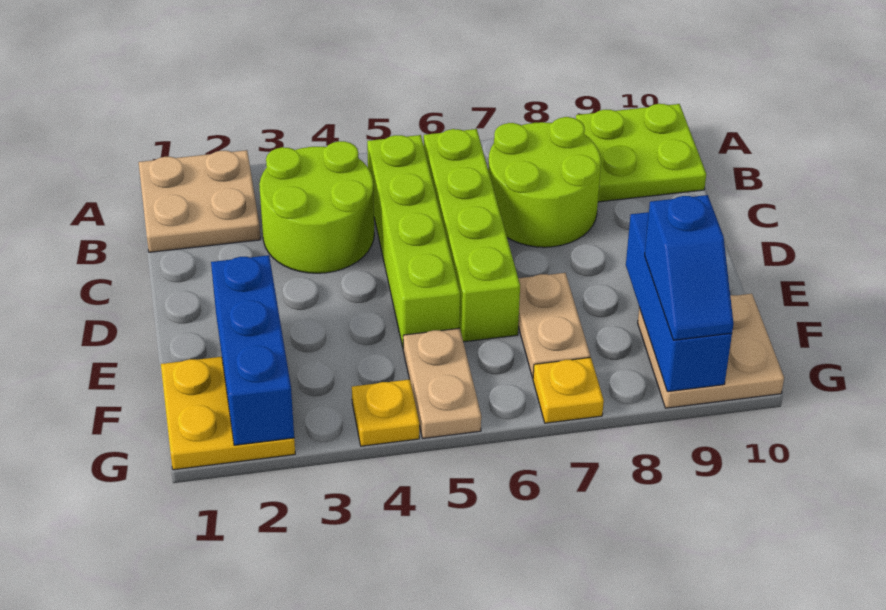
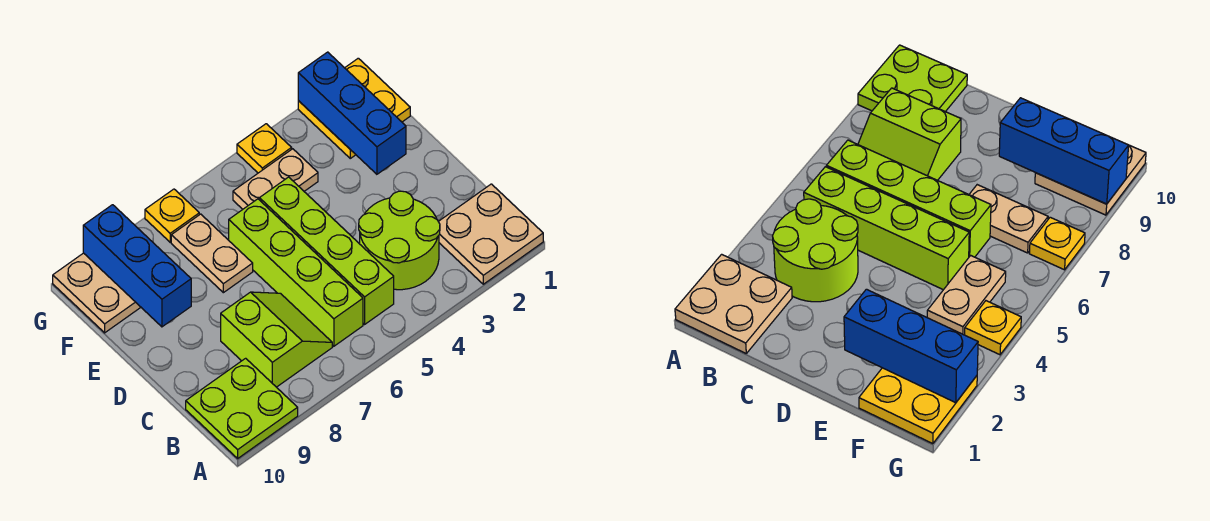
lime 2x2 round brick [488,117,601,247] -> lime 2x2 slope [221,292,332,387]
tan 1x2 plate [403,328,481,438] -> tan 1x2 plate turned to [233,149,318,209]
blue 1x2 slope [645,195,733,340] -> none

